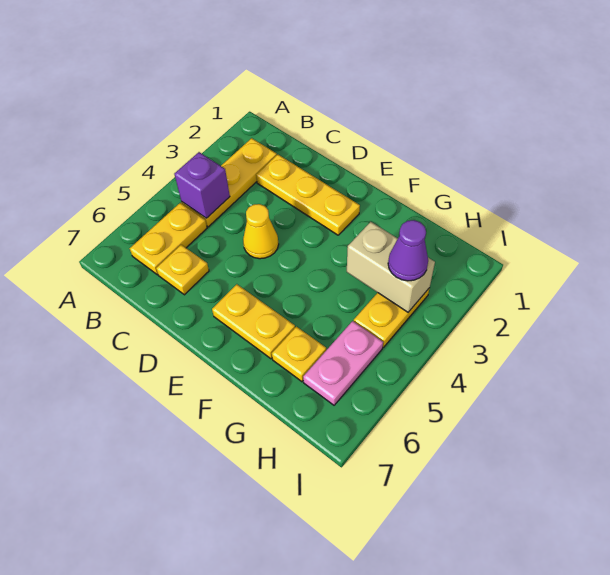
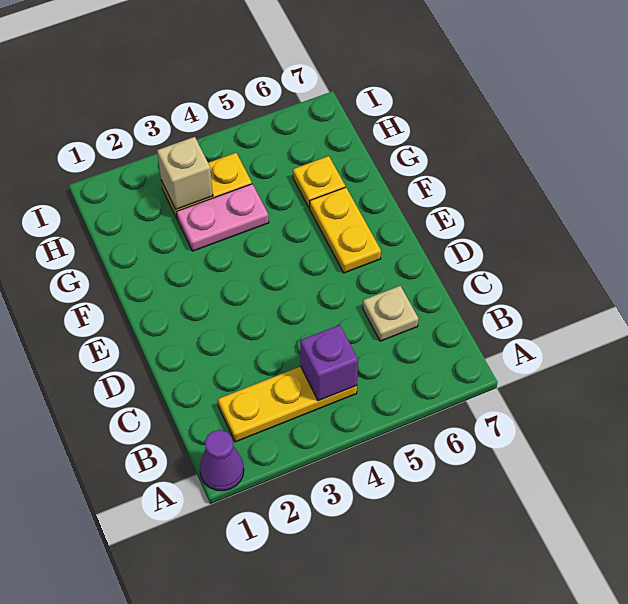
yellow 1x2 plate [130,203,207,275] -> none
yellow 1x3 plate [256,155,360,235] -> none
yellow 1x1 plate [156,245,209,295] -> tan 1x1 plate [363,286,418,341]
yellow 1x1 cone [243,204,279,259] -> none
tan 1x2 brick [347,222,435,312] -> tan 1x1 brick [157,137,213,209]
purple 1x1 cone [388,220,428,281] -> purple 1x1 cone moved to [200,430,244,491]
pink 1x2 plate [303,321,383,405] -> pink 1x2 plate moved to [177,184,269,251]

